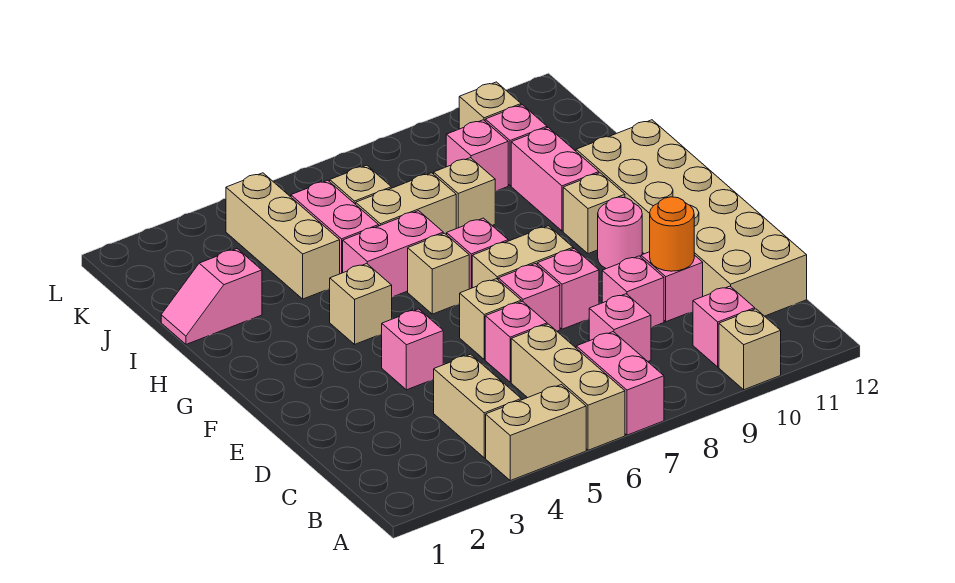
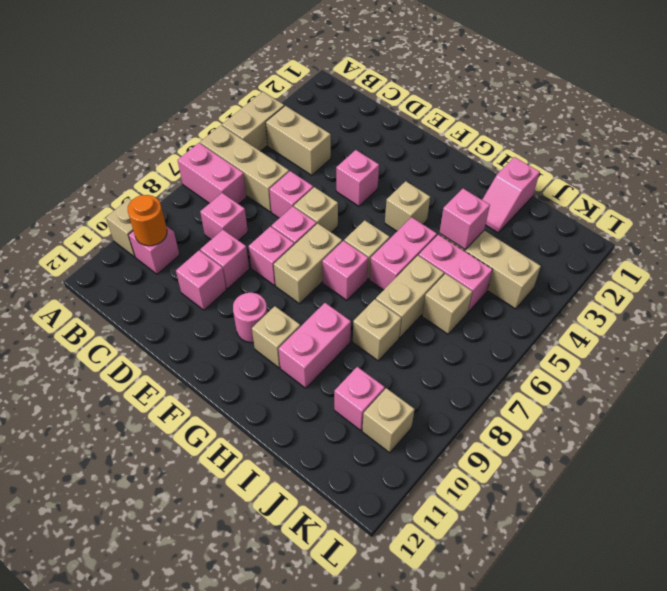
tan 2x6 brick [576,120,807,316] -> none
orange 1x1 round brick [650,197,694,271] -> orange 1x1 round brick moved to [128,195,167,246]
pink 1x2 brick [511,127,599,231] -> pink 1x2 brick turned to [279,303,351,388]
pink 1x2 slope [161,249,262,344] -> pink 1x2 slope turned to [482,157,540,233]
pink 1x1 brick [446,120,508,191] -> pink 1x1 brick moved to [439,189,490,250]

